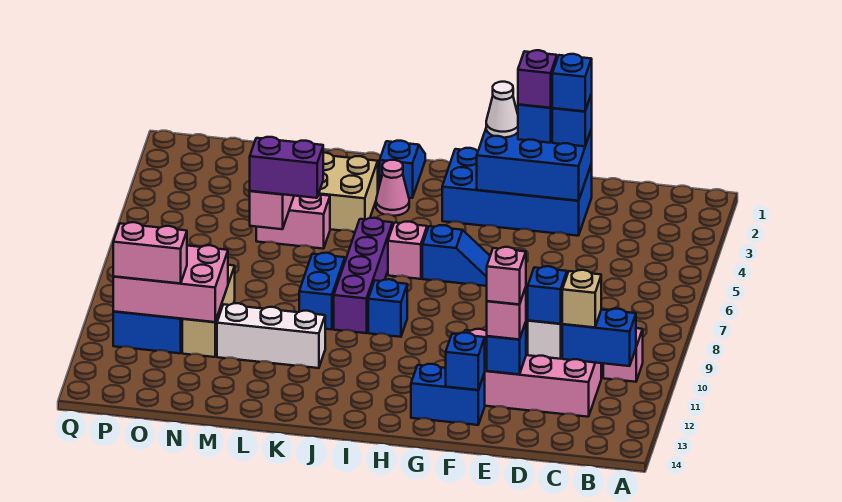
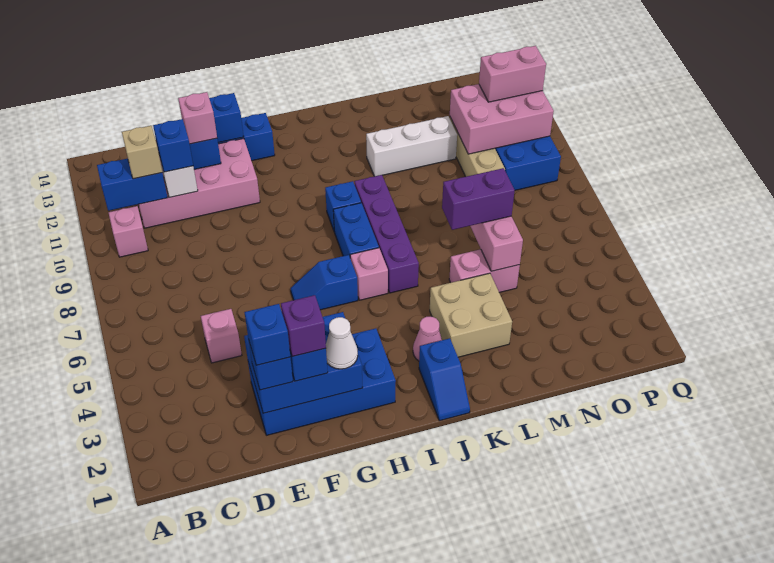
pink 1x1 brick [487,247,526,304] -> pink 1x1 brick moved to [201,309,242,363]
blue 1x2 brick [299,253,345,330] -> blue 1x2 brick moved to [333,203,379,257]

